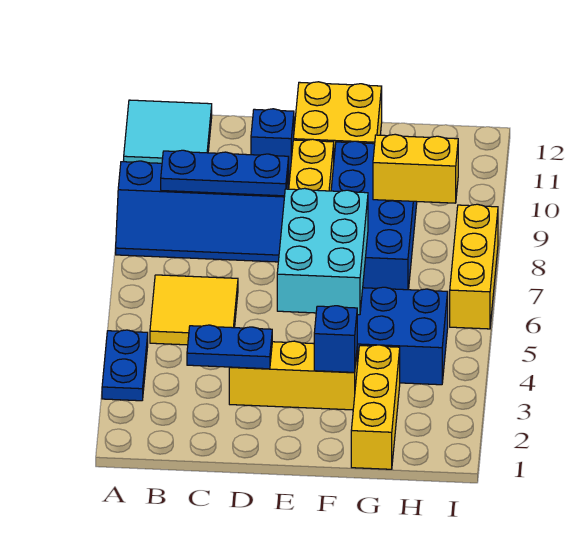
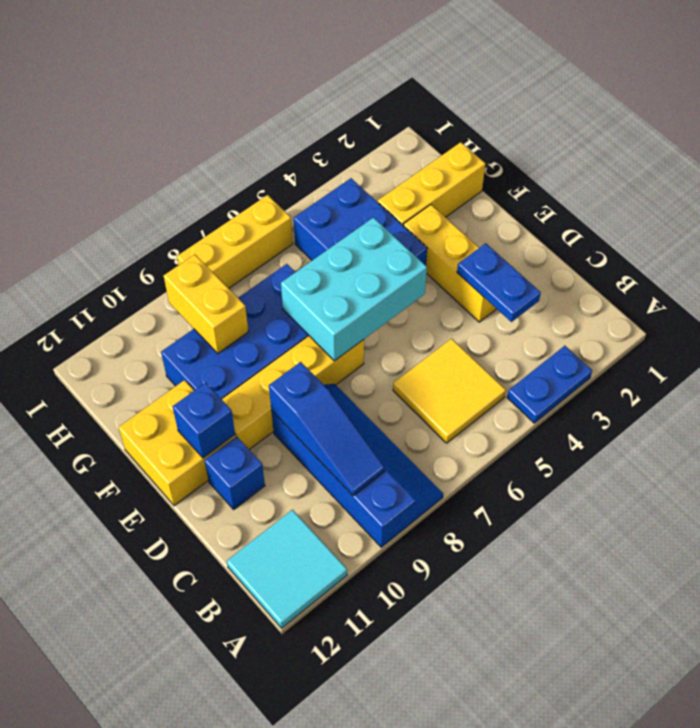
blue 1x3 plate [161,150,289,196] -> blue 1x3 slope [269,362,385,496]
blue 1x1 brick [314,306,357,372] -> blue 1x1 brick moved to [173,383,235,458]

